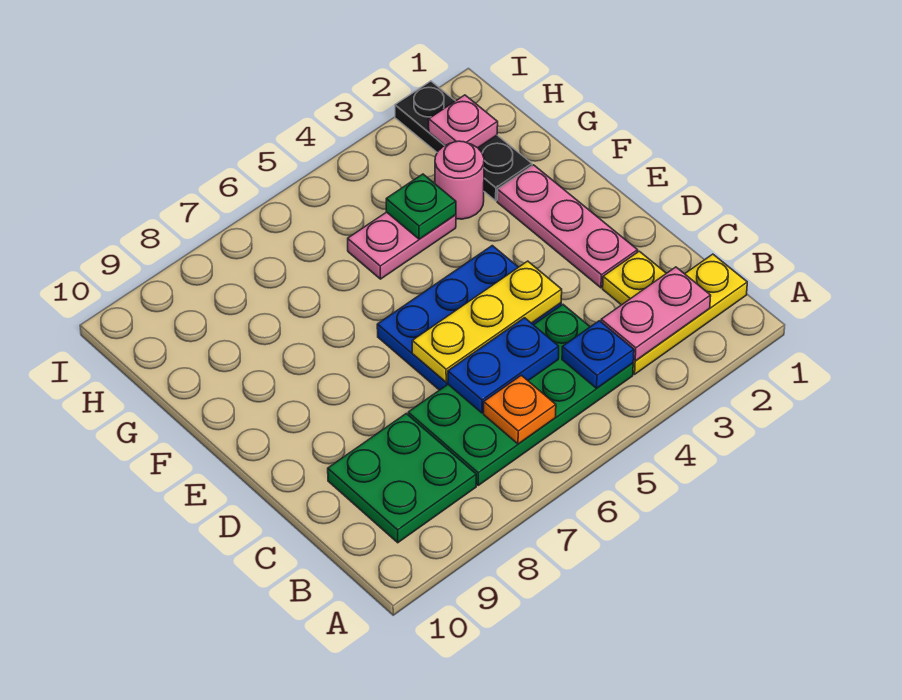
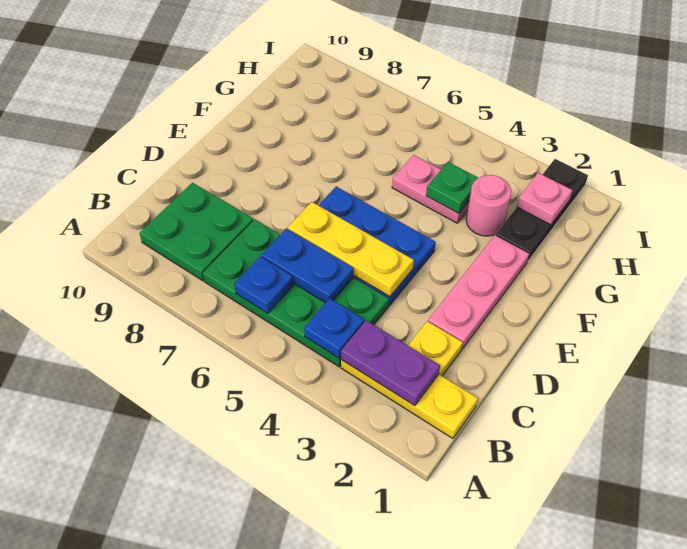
pink 1x2 plate [601,267,711,361] -> purple 1x2 plate [341,321,440,406]
orange 1x1 plate [484,375,556,444] -> blue 1x1 plate [234,256,293,313]

